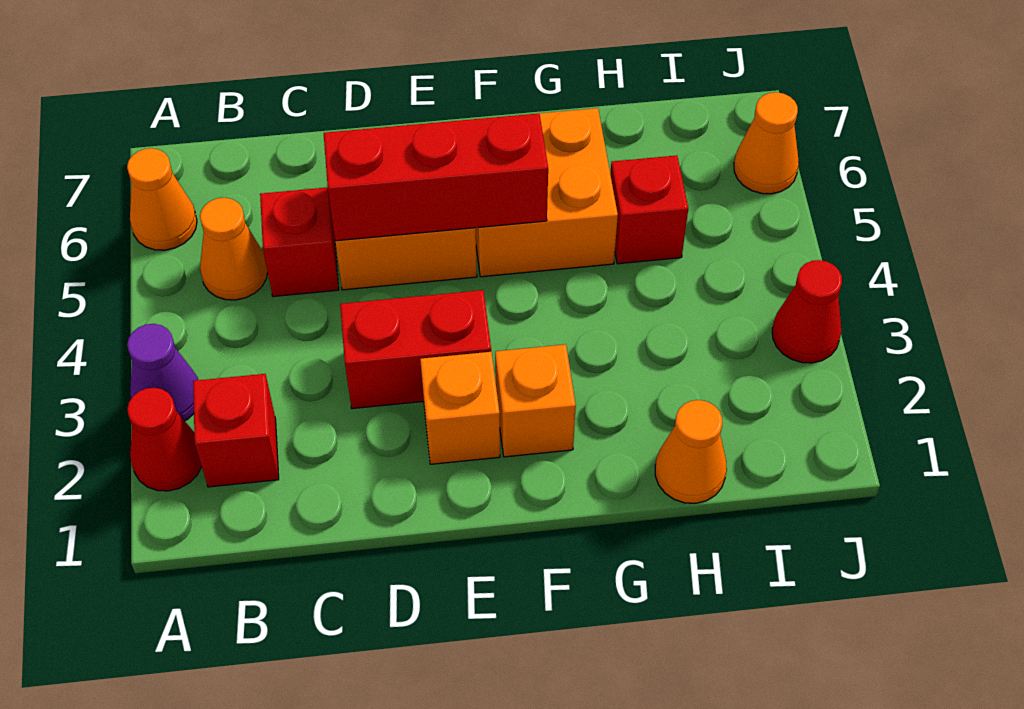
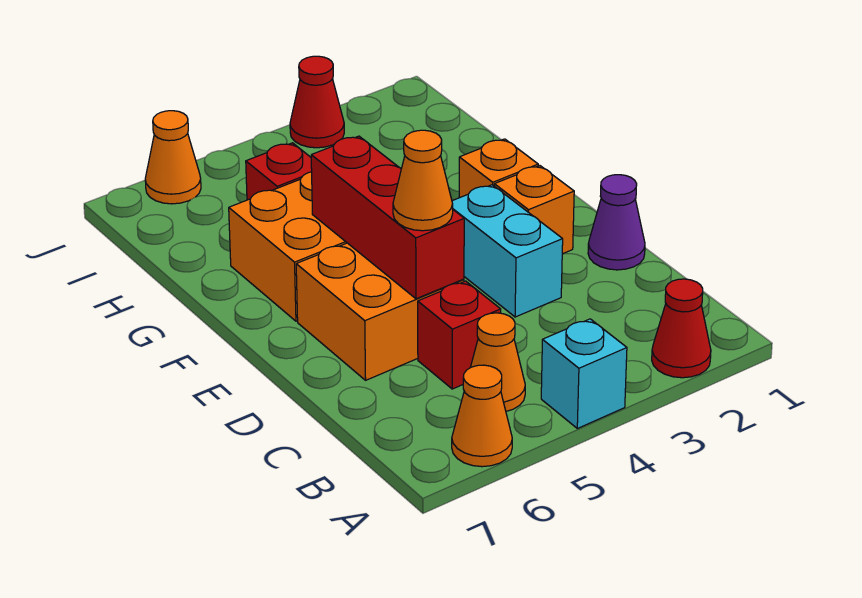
purple 1x1 cone [127,324,198,421] -> purple 1x1 cone moved to [588,175,645,270]
none -> cyan 1x1 brick [541,319,627,428]
red 1x1 brick [193,374,279,487] -> none
red 1x2 brick [340,290,491,409] -> cyan 1x2 brick [452,185,563,317]
orange 1x1 cone [655,400,727,503] -> orange 1x1 cone moved to [393,130,453,231]

